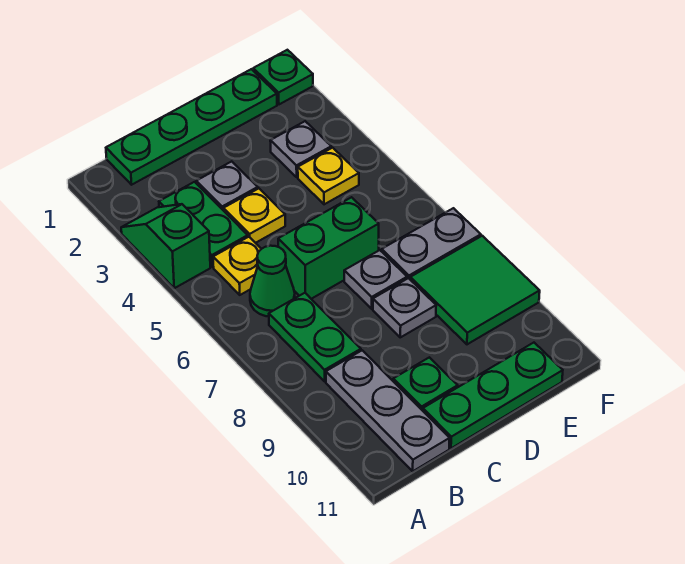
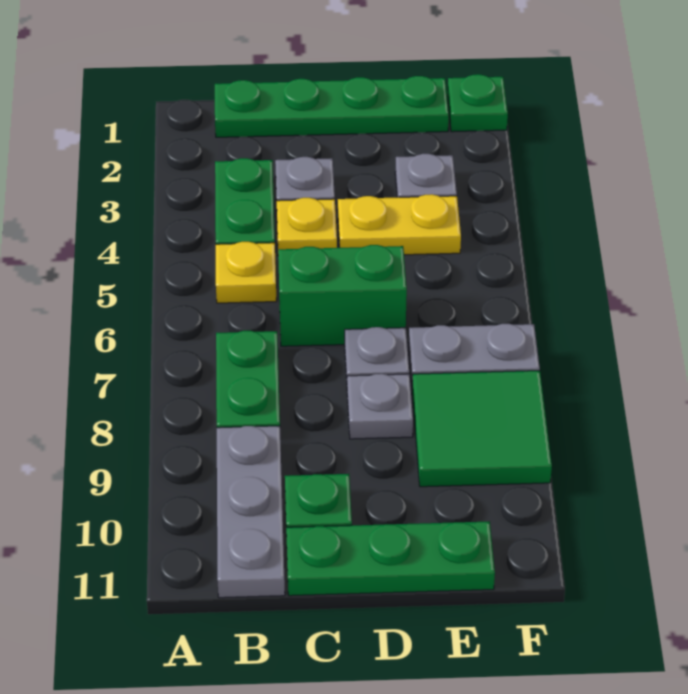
green 1x2 slope [121,204,210,288] -> none
green 1x1 cone [250,246,295,317] -> none
yellow 1x1 plate [298,148,359,204] -> yellow 1x2 plate [338,194,461,255]

